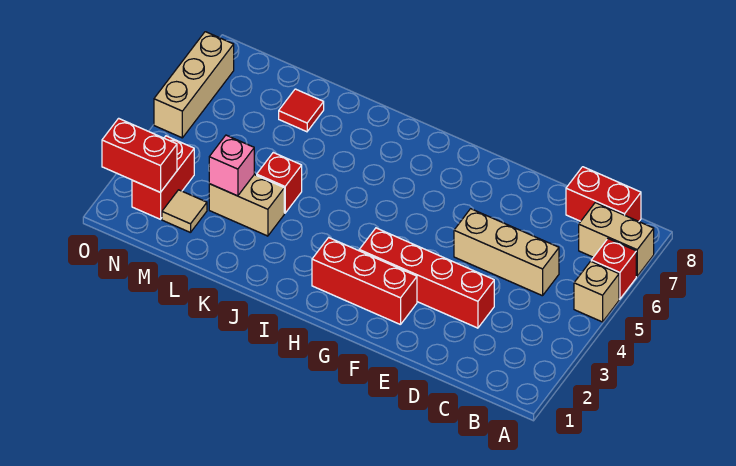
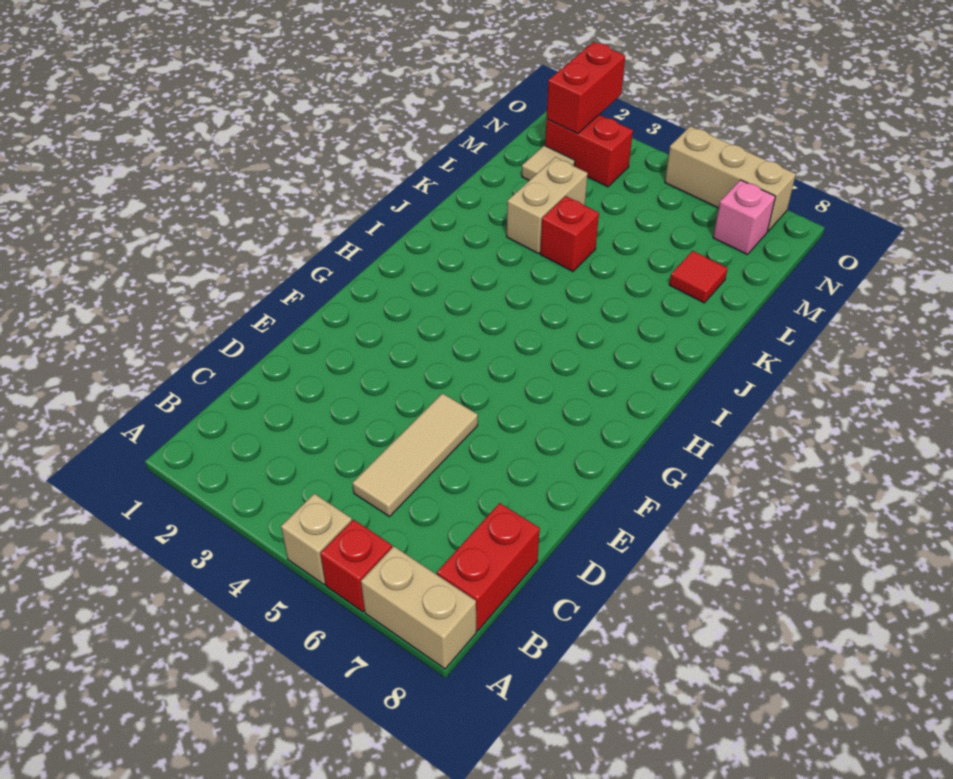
tan 1x2 brick [579,203,654,276] -> tan 1x2 brick turned to [361,546,476,669]
tan 1x3 brick [454,209,559,296] -> tan 1x3 tile [353,393,478,517]
red 1x4 brick [359,228,494,328] -> none
red 1x3 brick [312,238,417,325] -> none
pink 1x1 brick [209,135,254,196] -> pink 1x1 brick moved to [713,180,775,255]

